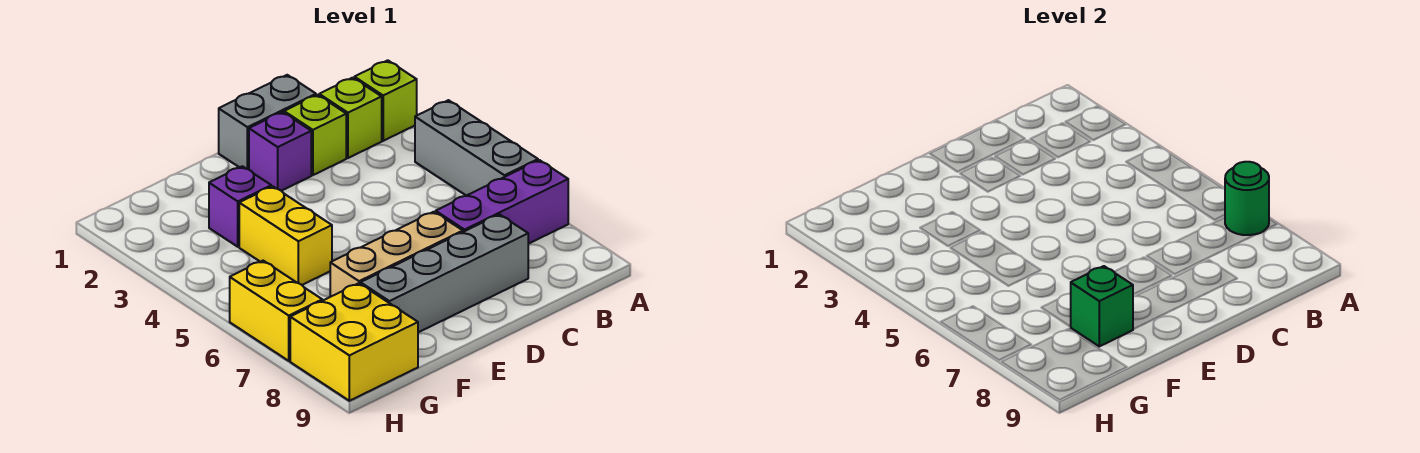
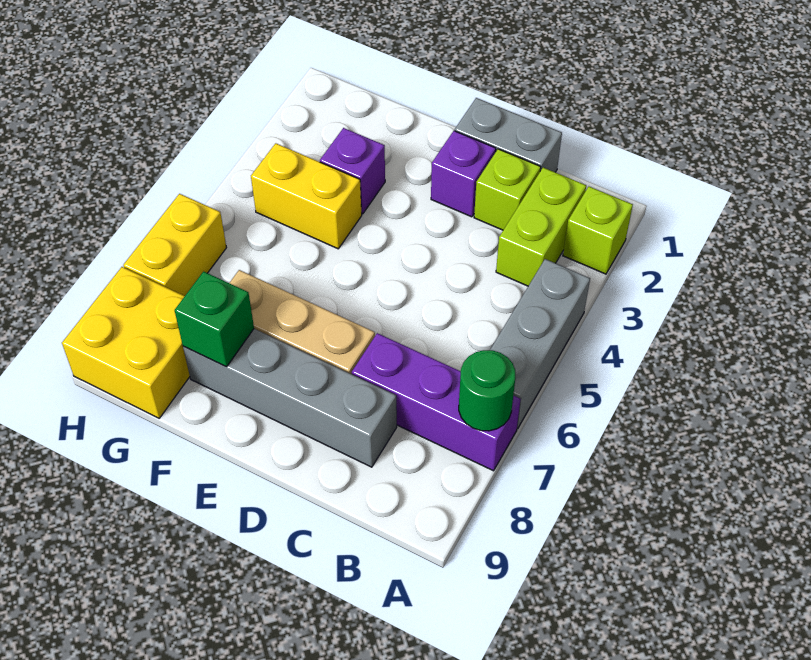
lime 1x1 brick [319,78,382,158] -> lime 1x2 brick [496,168,586,286]
yellow 1x2 brick [239,186,332,285] -> yellow 1x2 brick turned to [251,143,362,249]

